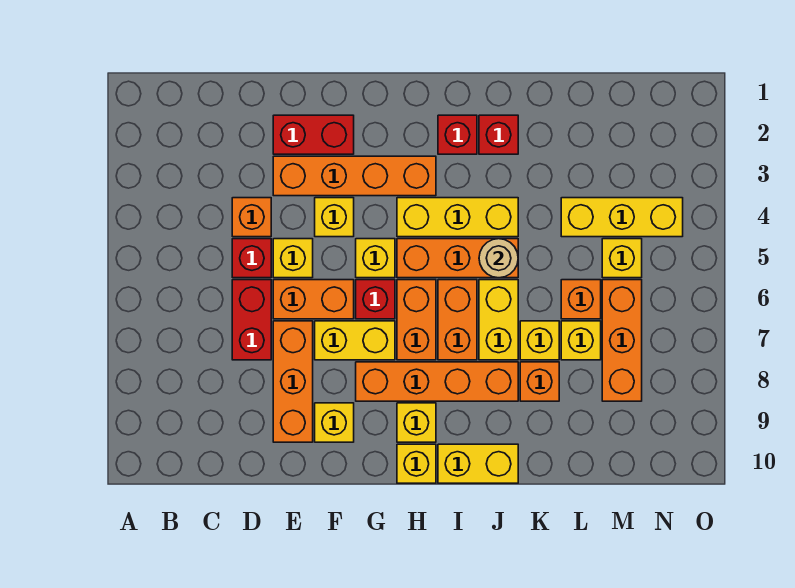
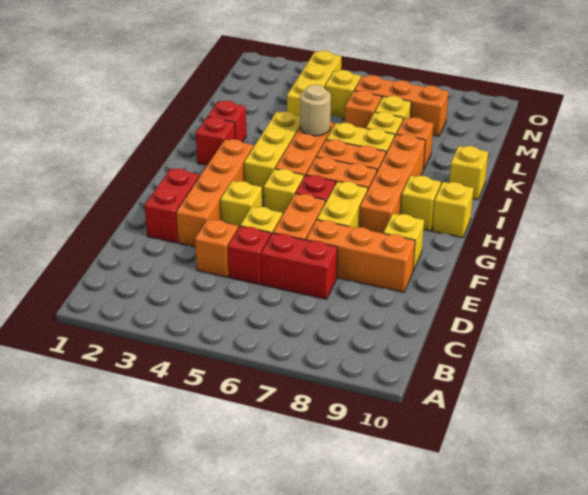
yellow 1x2 brick [438,444,518,483] -> yellow 1x1 brick [449,146,488,200]

